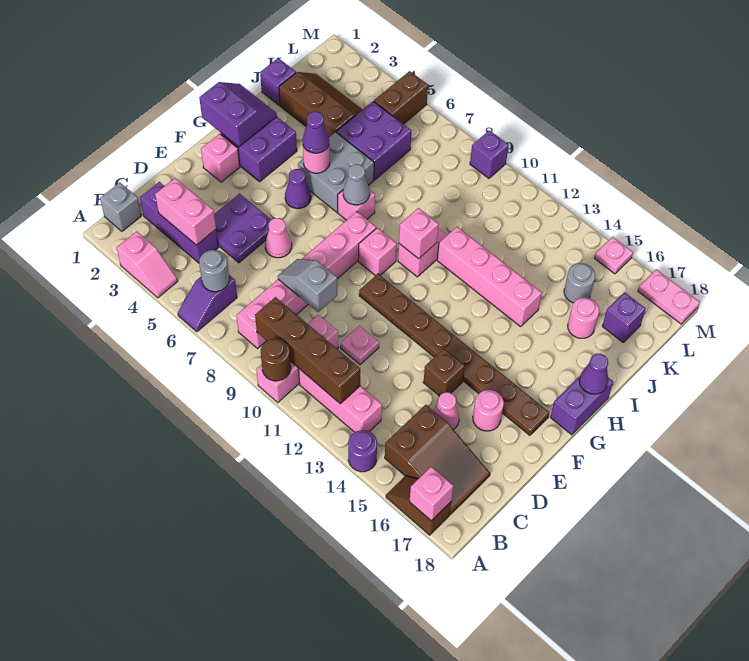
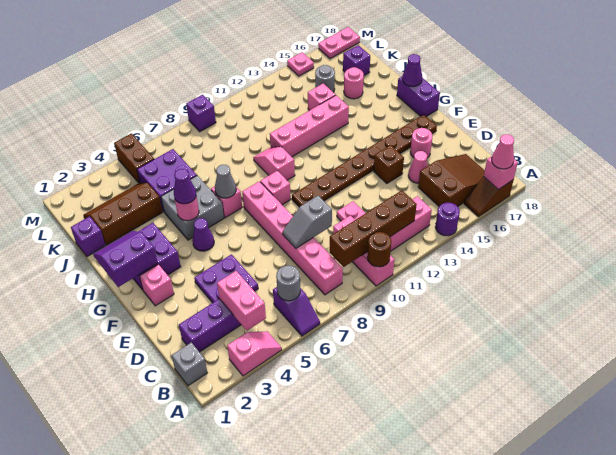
pink 1x2 brick [155,178,216,245] -> pink 1x2 brick turned to [217,271,266,331]
pink 1x1 cone [265,218,292,258] -> pink 1x1 cone moved to [492,134,514,169]
pink 1x1 brick [399,208,439,259] -> pink 1x1 brick moved to [308,83,336,111]

